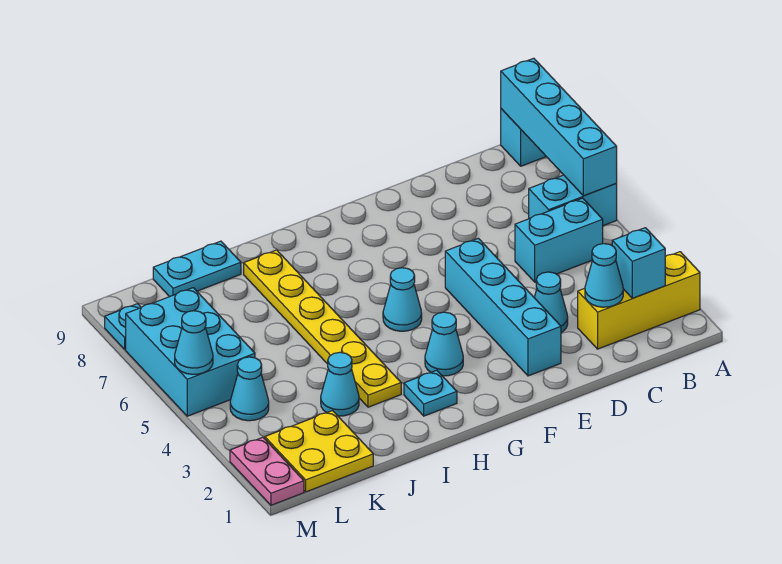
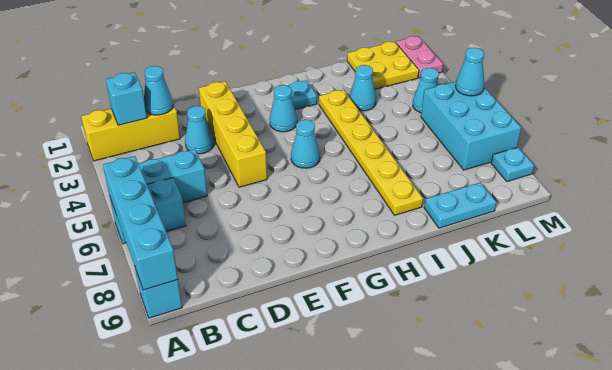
cyan 1x4 brick [445,238,561,376] -> yellow 1x4 brick [199,81,267,187]

